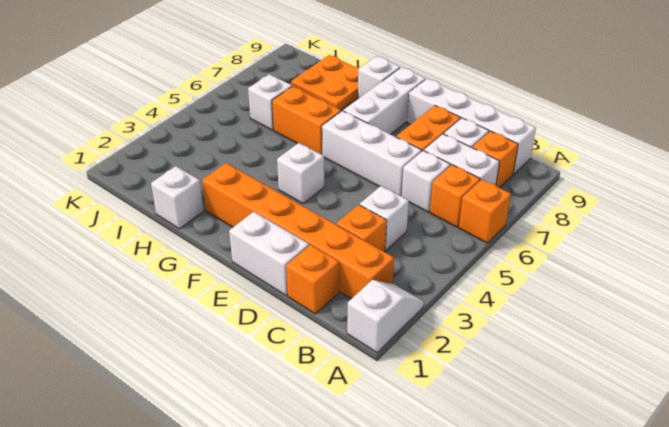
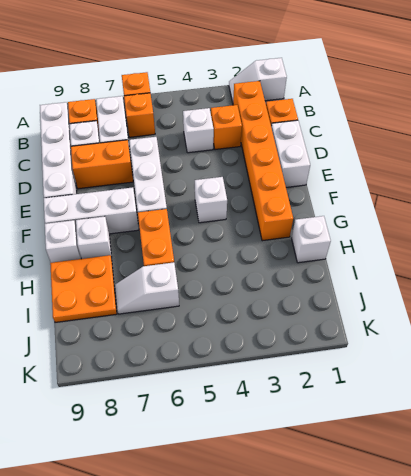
white 1x1 brick [402,151,450,212] -> white 1x1 brick moved to [76,216,112,259]

